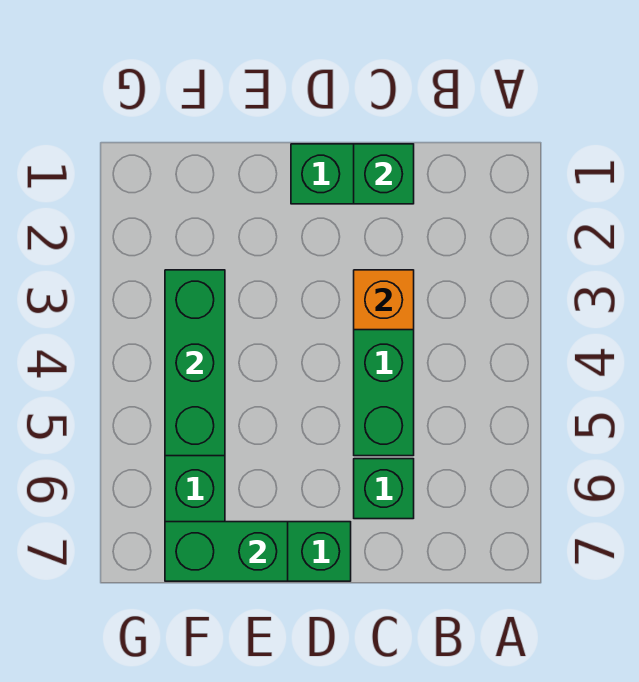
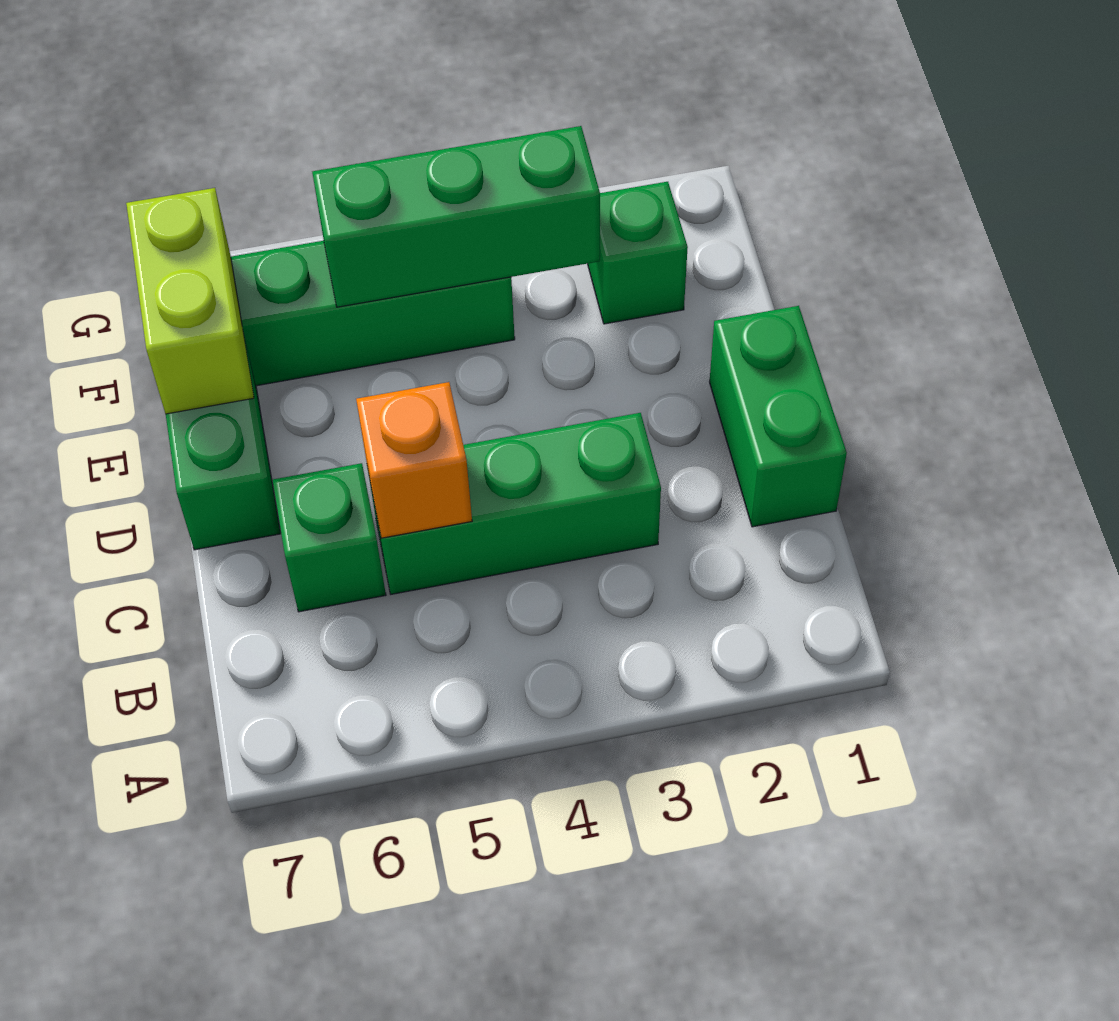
green 1x1 brick [354,144,414,204] -> green 1x1 brick moved to [588,182,688,324]
orange 1x1 brick [354,270,414,330] -> orange 1x1 brick moved to [356,382,472,538]
green 1x2 brick [165,522,288,581] -> lime 1x2 brick [126,188,254,414]

